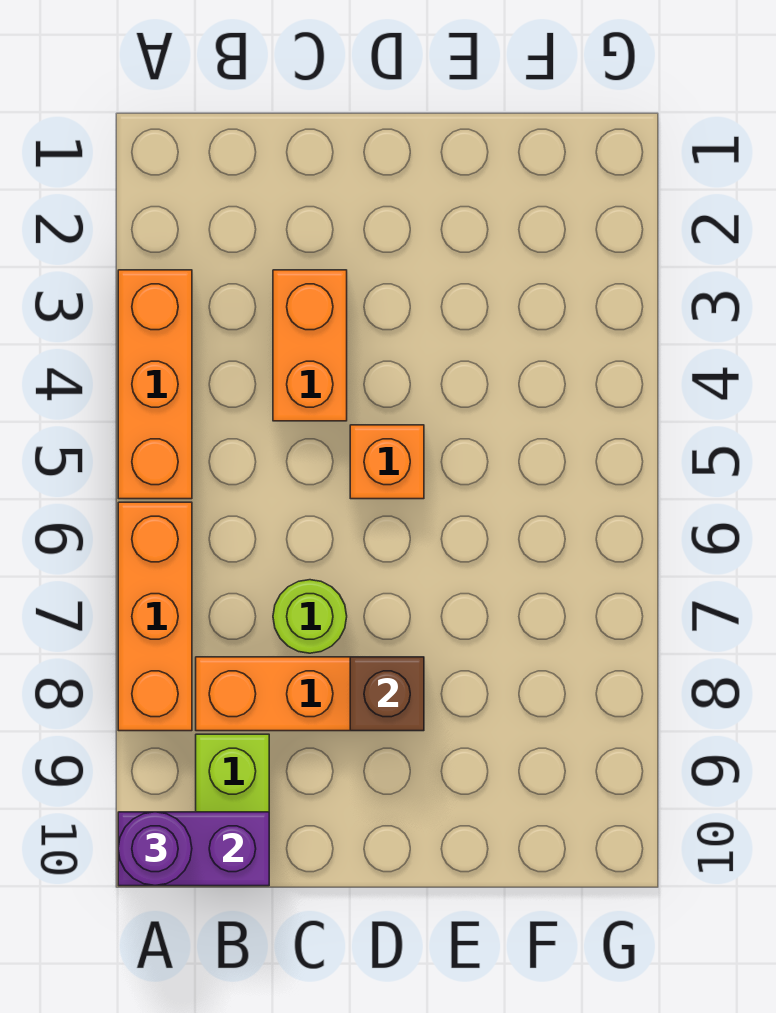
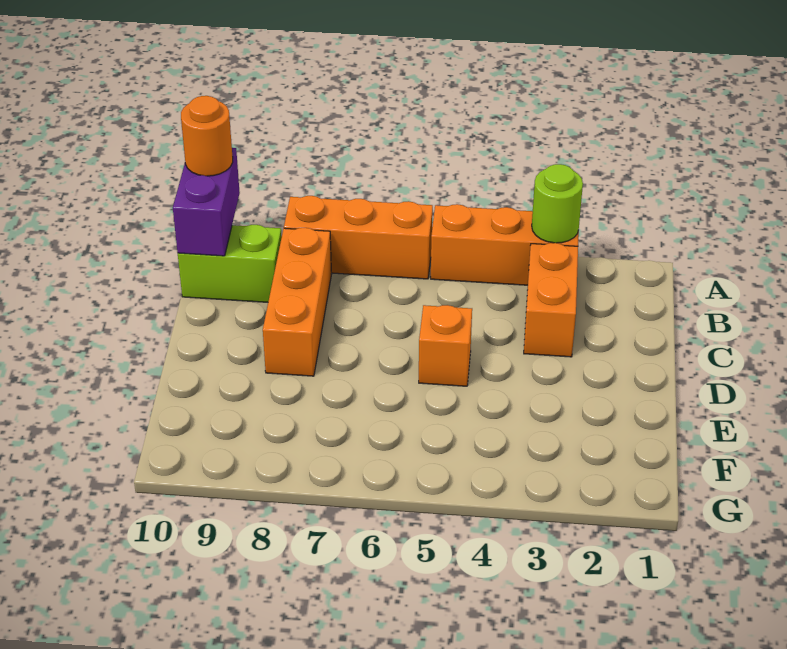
purple 1x1 round brick [118,812,192,886] -> orange 1x1 round brick [181,96,233,176]
orange 1x2 brick [273,270,347,421] -> orange 1x2 brick turned to [524,243,578,357]
lime 1x1 round brick [273,580,347,653] -> lime 1x1 round brick moved to [532,164,583,243]
brown 1x1 brick [350,657,424,731] -> none

